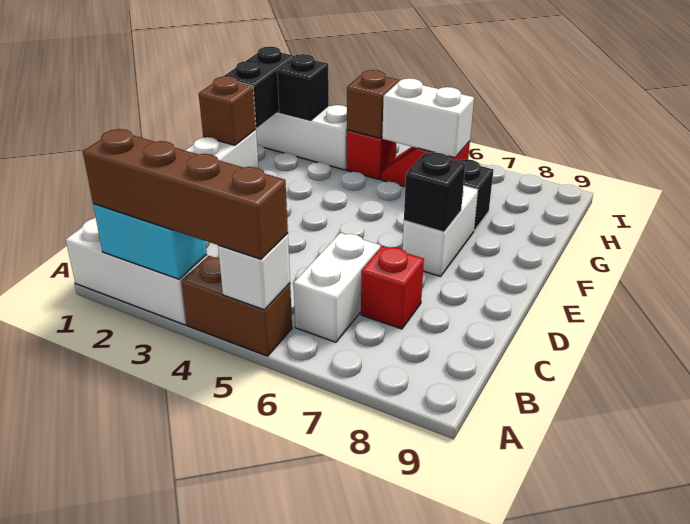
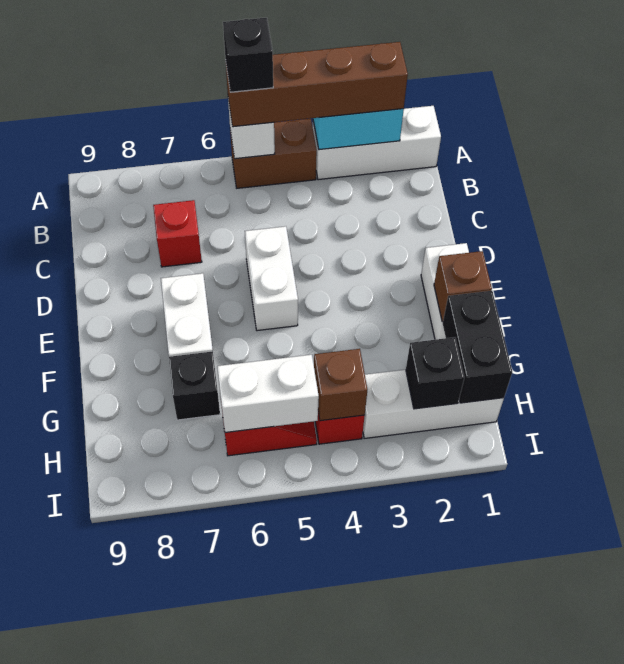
white 1x2 brick [294,233,380,342] -> white 1x2 brick moved to [245,226,298,331]
black 1x1 brick [404,153,465,232] -> black 1x1 brick moved to [223,18,273,92]

